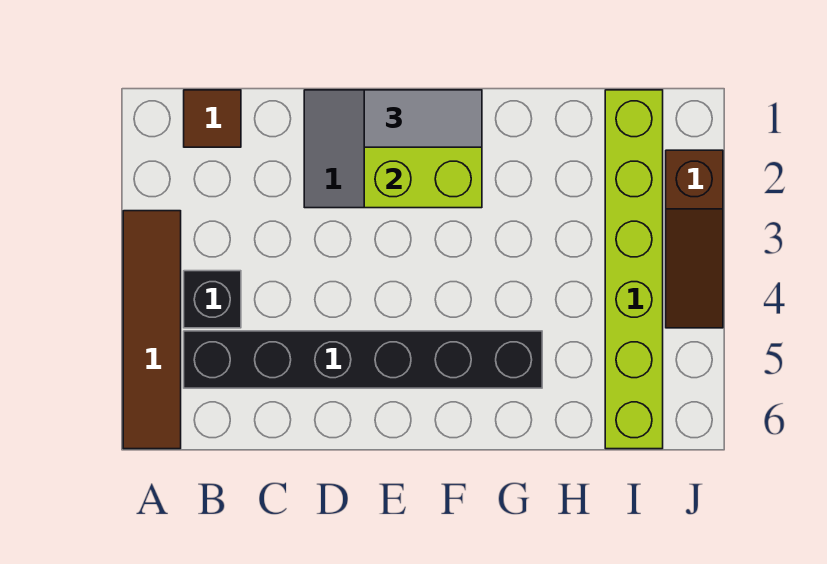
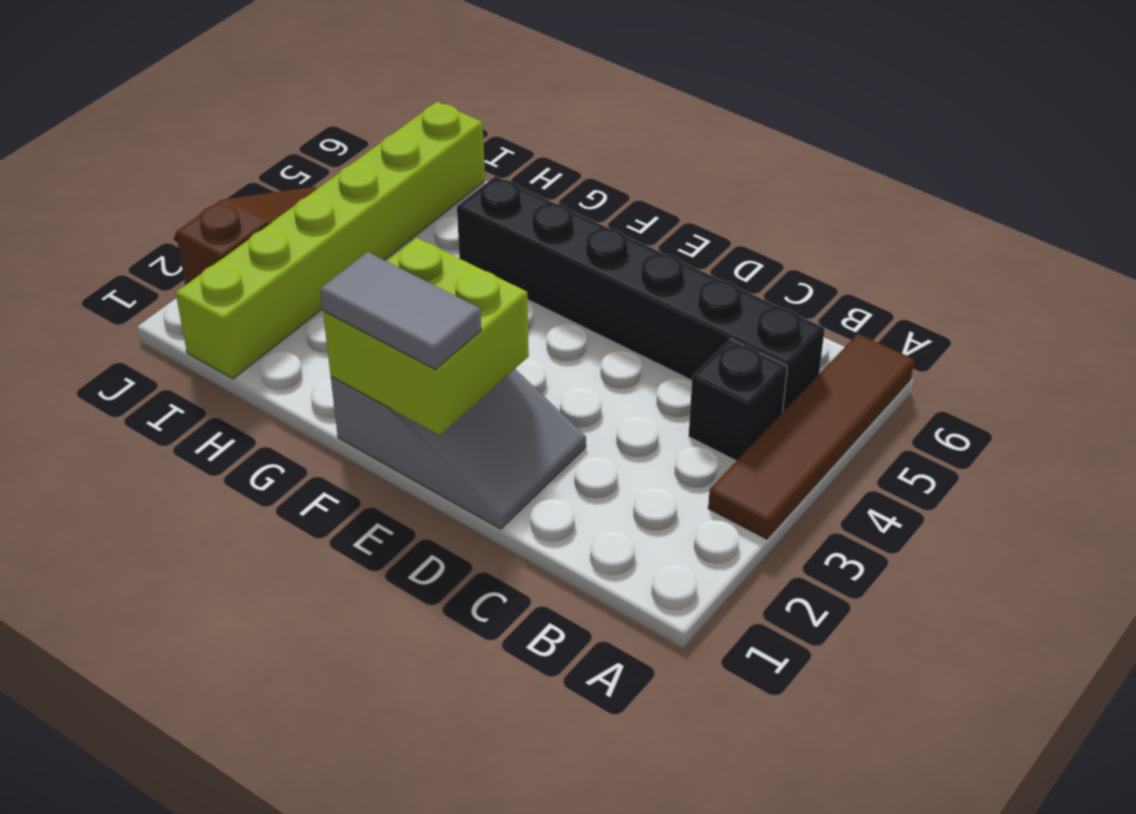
brown 1x1 tile [184,90,241,147] -> none

